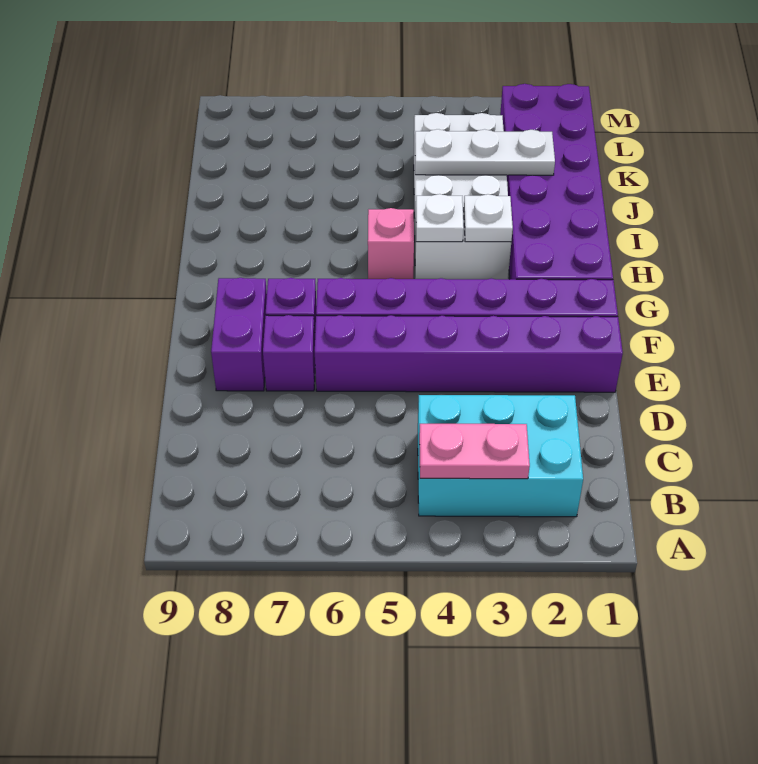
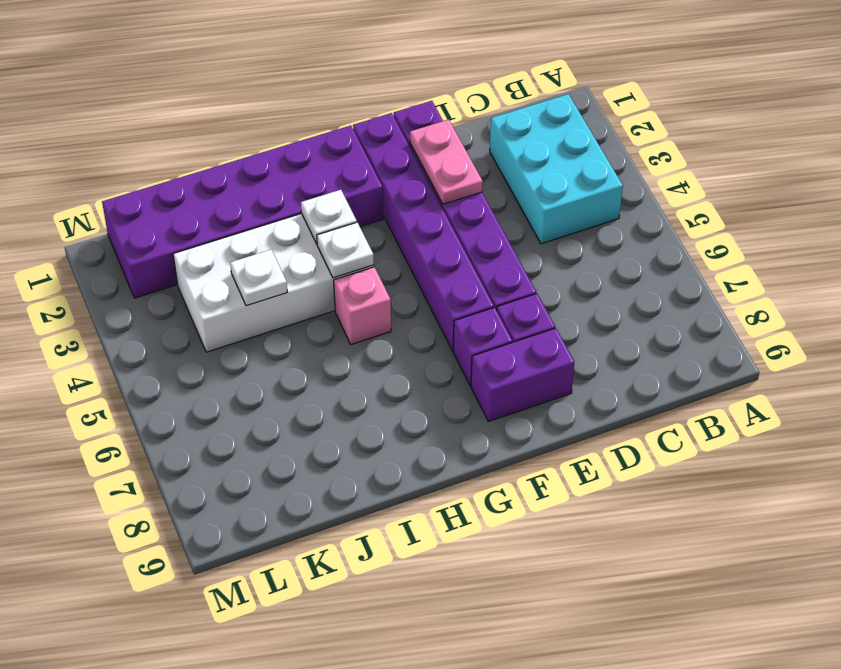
pink 1x2 plate [419,424,530,479] -> pink 1x2 plate moved to [410,120,483,204]
white 1x3 plate [415,129,555,175] -> white 1x1 plate [230,250,287,306]

